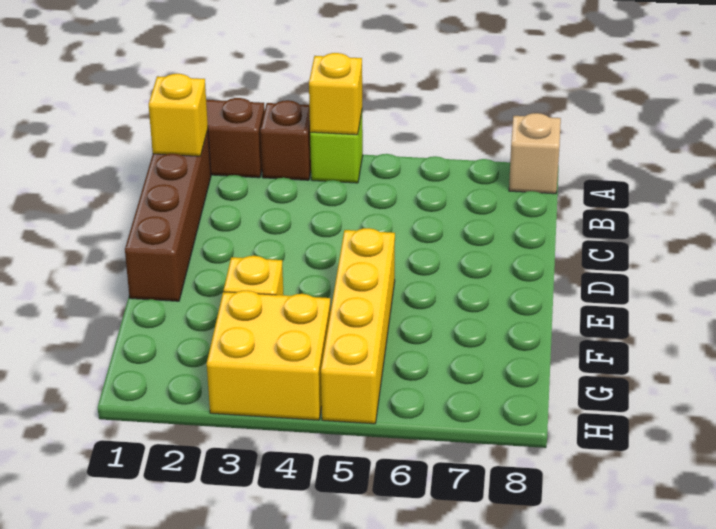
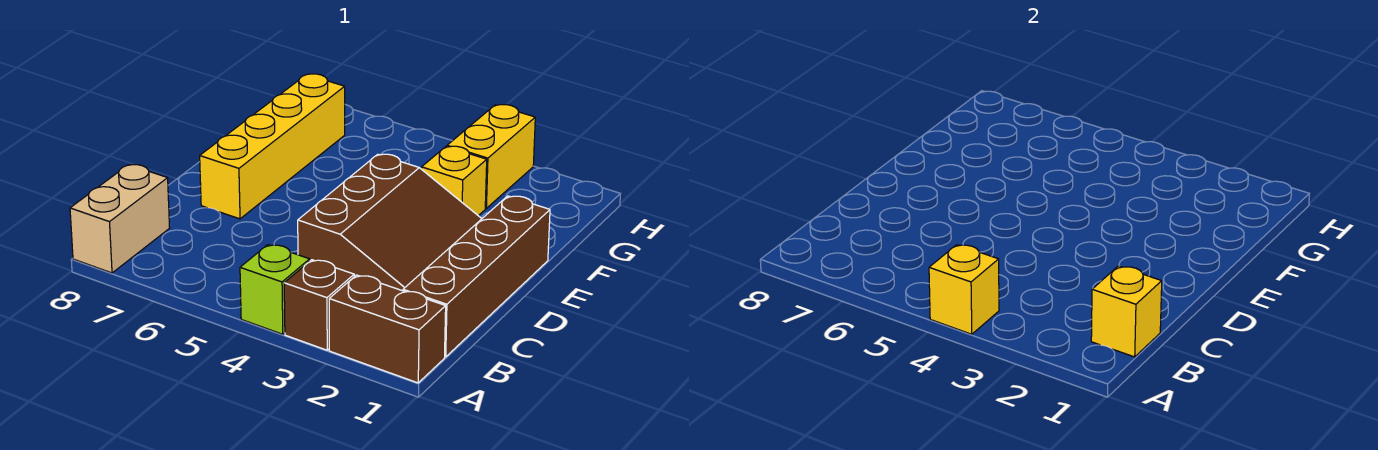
tan 1x1 brick [509,113,561,194] -> tan 1x2 brick [70,165,170,273]
none -> brown 3x3 slope [298,154,482,291]
yellow 1x4 brick [321,228,395,424] -> yellow 1x4 brick moved to [200,74,345,219]
yellow 2x2 brick [207,291,331,420] -> yellow 1x2 brick [447,105,535,208]

